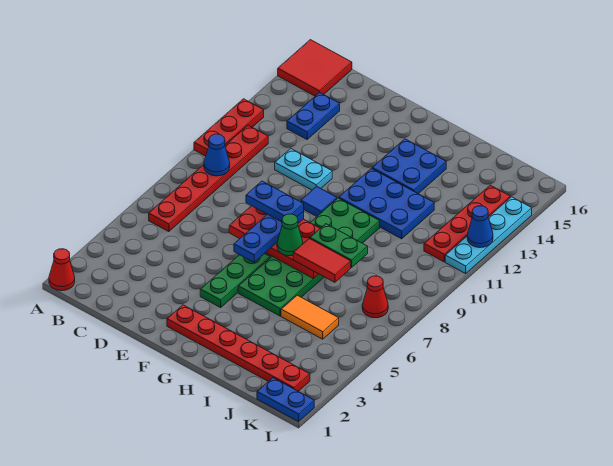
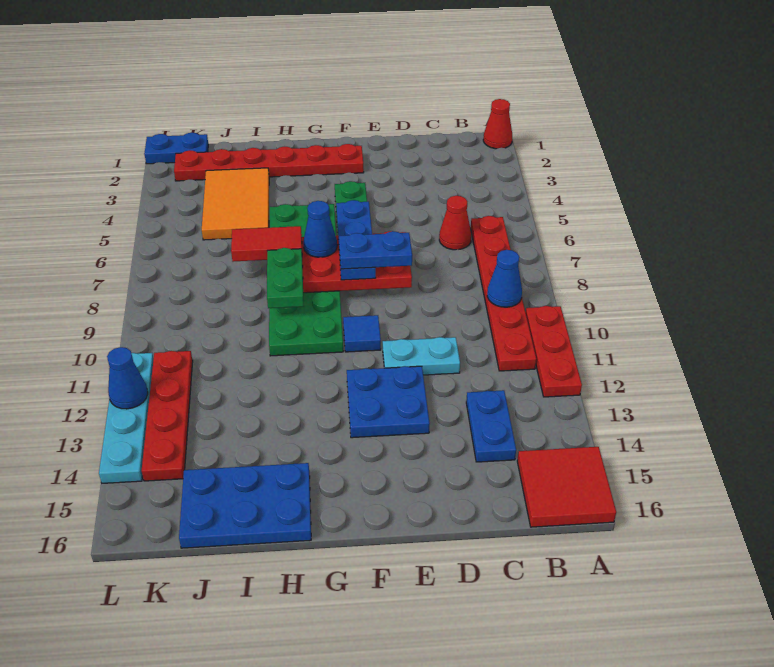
green 1x1 cone [277,214,303,256] -> blue 1x1 cone [303,201,337,257]
blue 2x3 plate [339,169,434,239] -> blue 2x3 plate moved to [179,463,311,548]
blue 2x2 plate [372,139,446,194] -> blue 2x2 plate moved to [347,366,430,438]
green 1x2 plate [310,224,368,268] -> green 1x2 plate turned to [267,248,304,308]
orange 1x2 tile [281,295,339,339] -> orange 2x3 tile [202,168,269,240]
red 1x1 cone [362,276,388,318] -> red 1x1 cone moved to [439,196,471,250]

